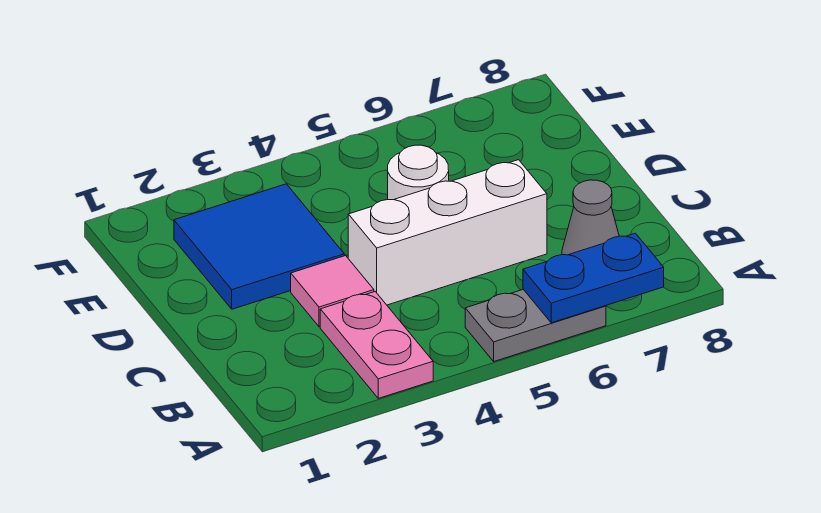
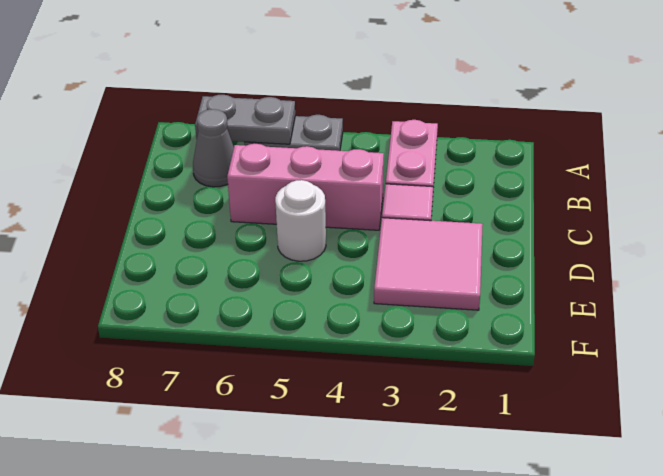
blue 1x2 plate [523,233,664,323] -> grey 1x2 plate [195,95,295,144]
white 1x3 brick [348,160,547,305] -> pink 1x3 brick [227,144,384,230]
blue 2x2 tile [174,184,344,309] -> pink 2x2 tile [374,218,483,310]

